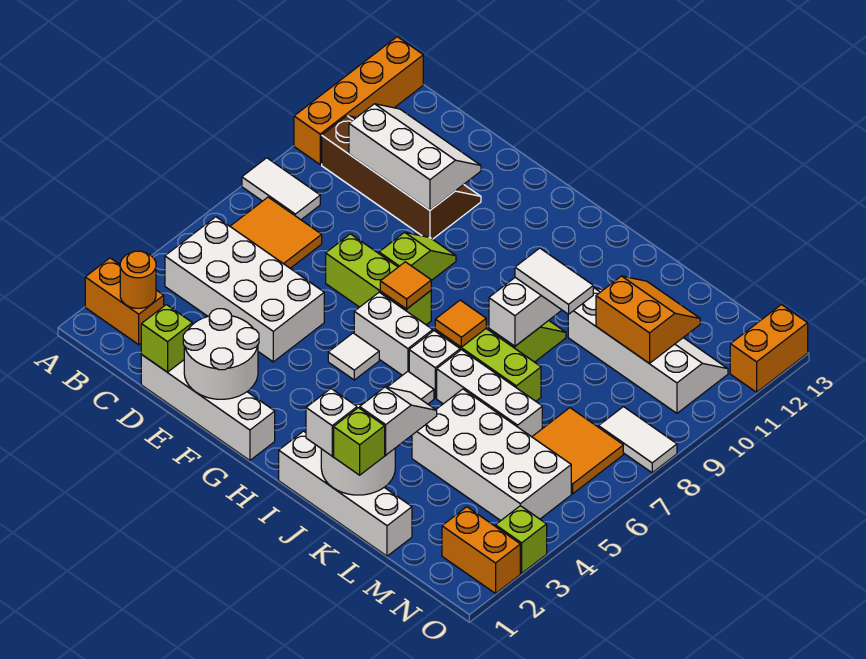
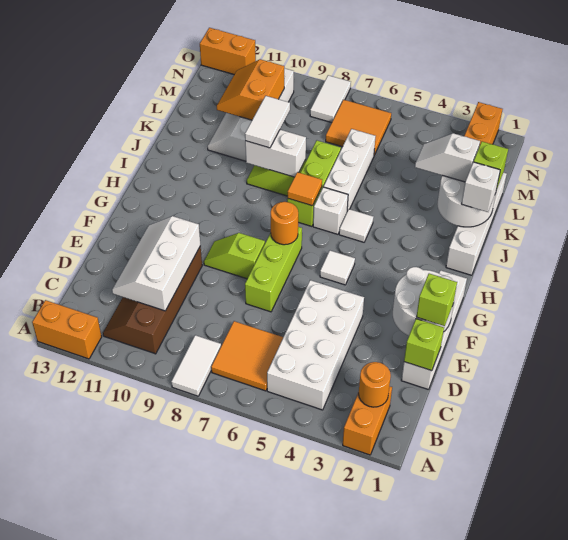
orange 1x4 brick [294,37,423,164] -> orange 1x2 brick [32,300,102,359]
white 1x2 brick [354,292,433,375] -> none
orange 1x1 tile [380,262,431,309] -> orange 1x1 round brick [271,202,298,245]
white 2x4 brick [412,389,571,521] -> none
lime 1x1 brick [496,506,547,573] -> lime 1x1 brick moved to [417,274,457,326]

